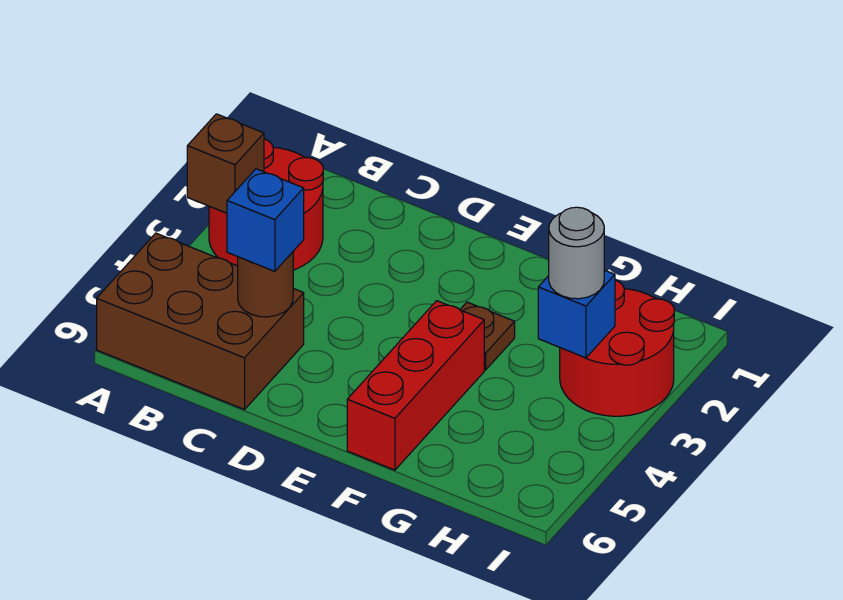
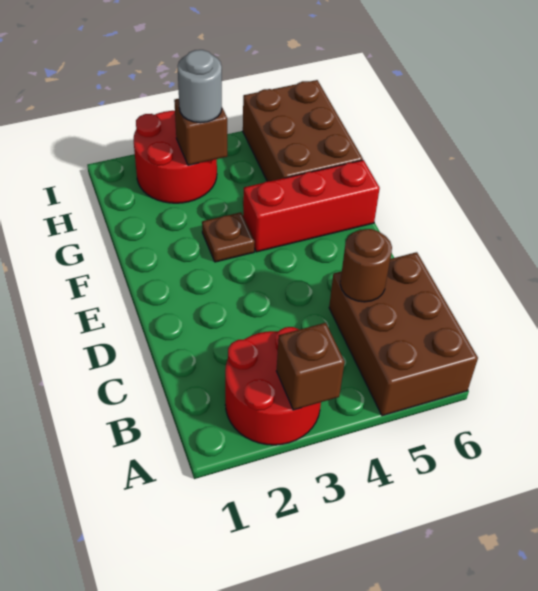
blue 1x1 brick [227,169,304,271] -> none
none -> brown 2x3 brick [243,80,363,181]
blue 1x1 brick [538,270,615,358] -> brown 1x1 brick [174,99,227,165]

